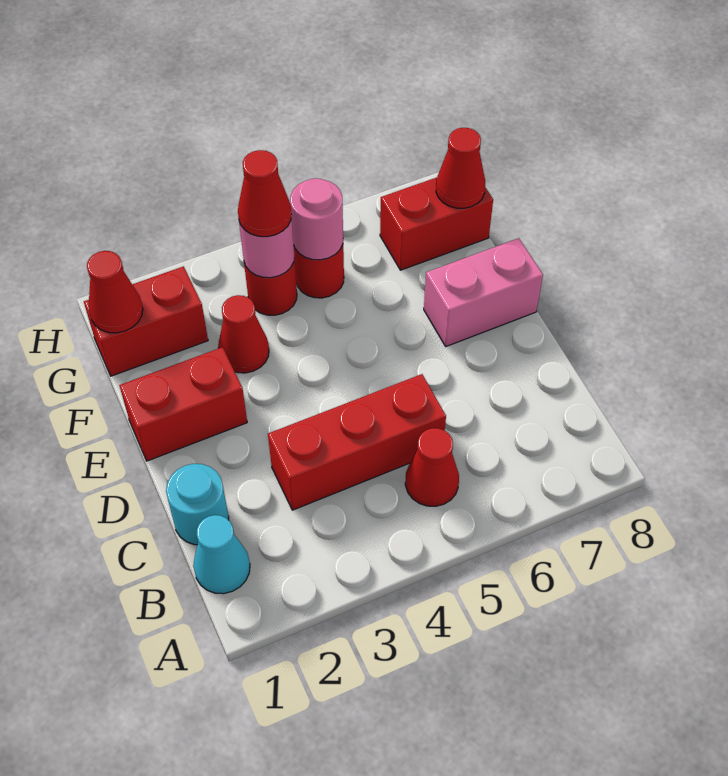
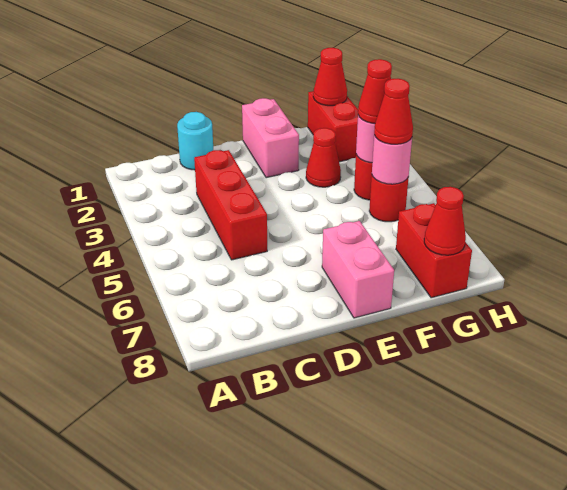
cyan 1x1 cone [193,515,250,594] -> none
red 1x1 cone [405,428,459,506] -> red 1x1 cone moved to [374,79,413,144]
red 1x2 brick [119,347,247,461] -> pink 1x2 brick [242,98,299,178]

